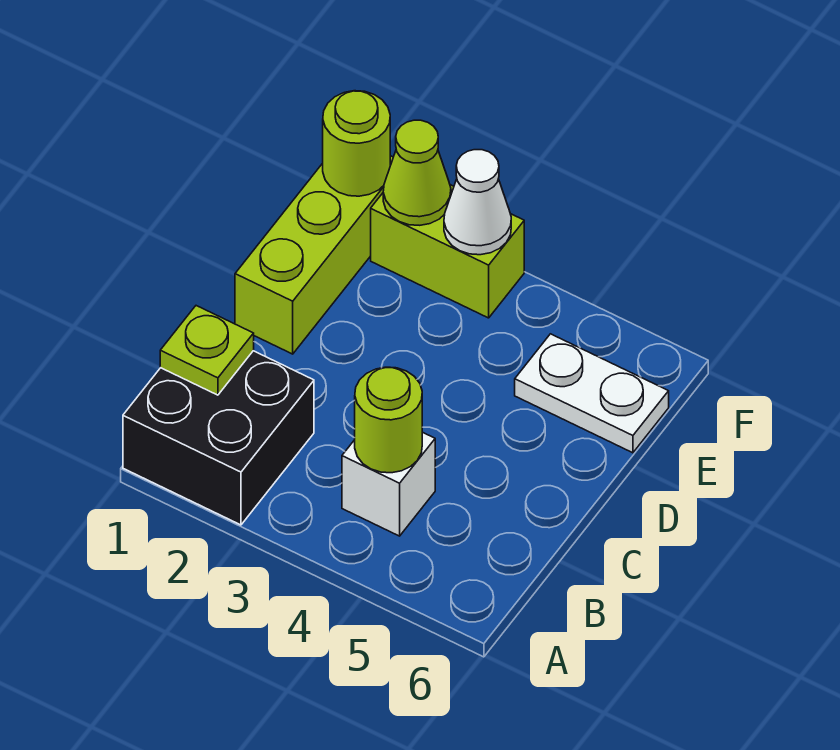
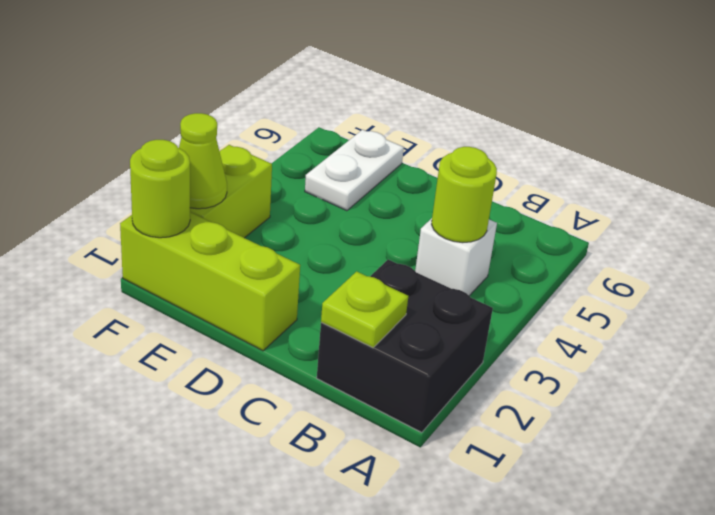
white 1x1 cone [444,150,511,255] -> none

